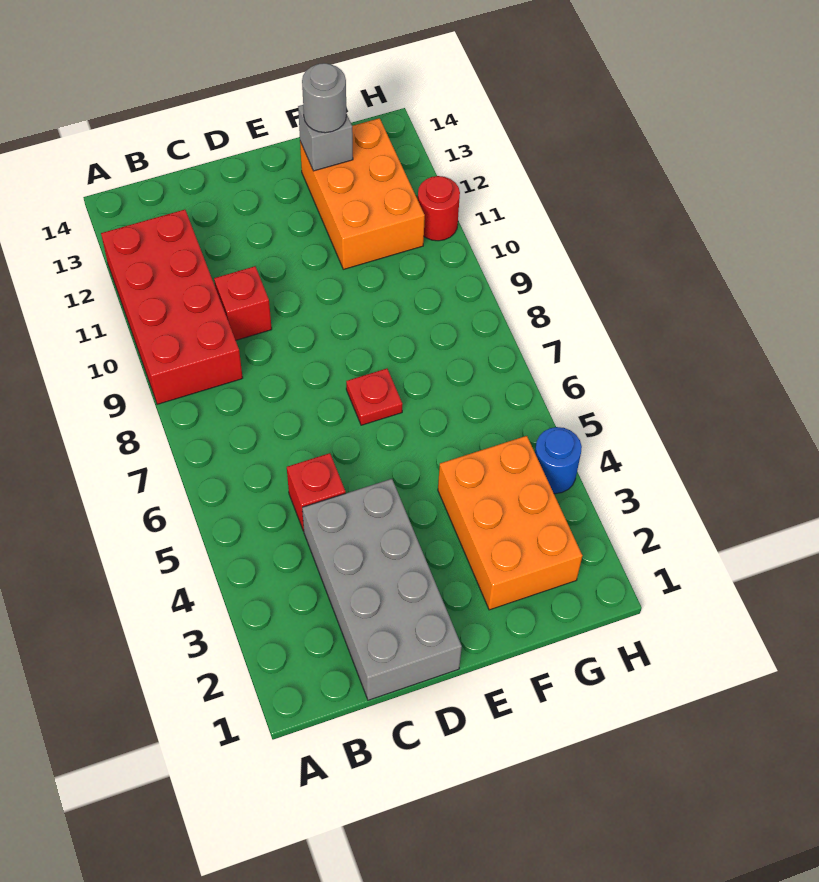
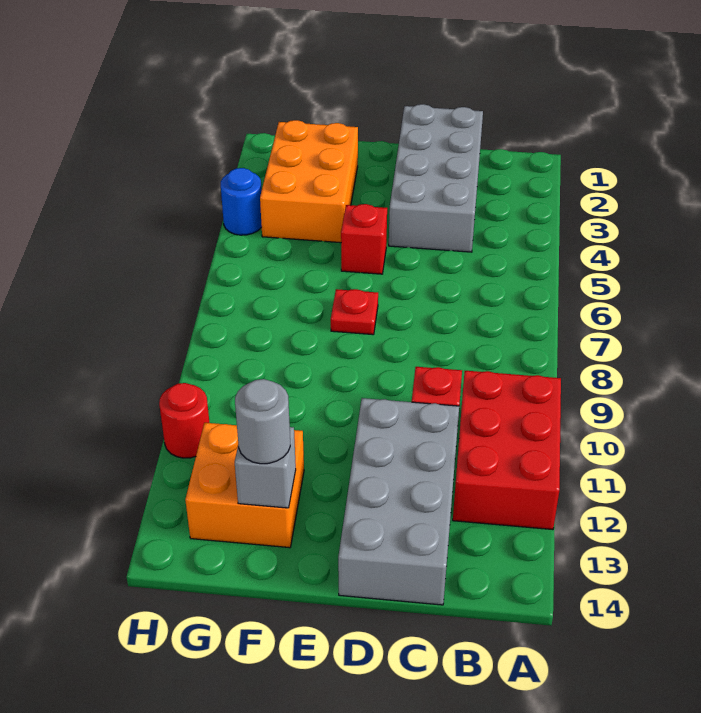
red 2x4 brick [101,210,243,404] -> red 2x3 brick [453,371,561,530]
red 1x1 brick [287,453,346,531] -> red 1x1 brick moved to [341,204,387,274]
none -> grey 2x4 brick [338,398,459,605]
orange 2x3 brick [300,118,425,269] -> orange 2x2 brick [185,423,304,548]

